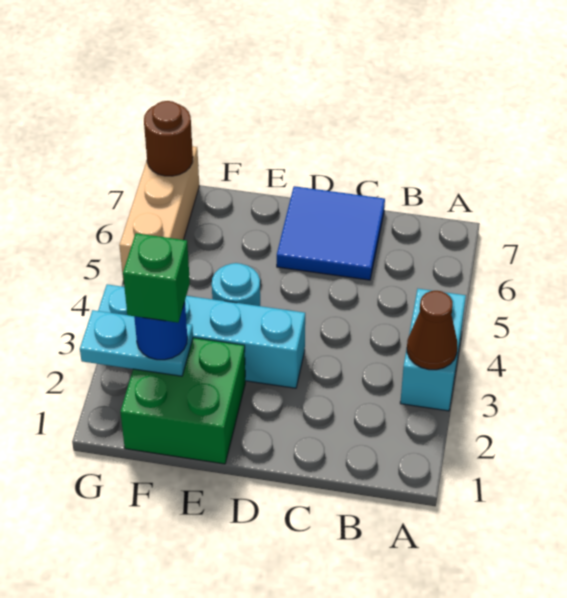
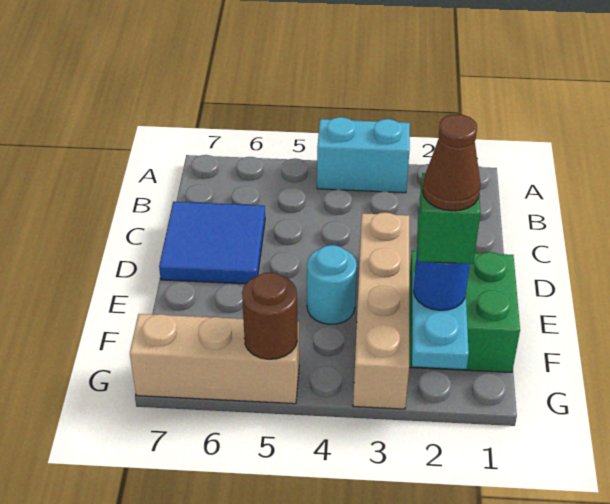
brown 1x1 cone [407,291,457,370] -> brown 1x1 cone moved to [422,114,481,211]
cyan 1x4 brick [98,284,305,388] -> tan 1x4 brick [353,212,409,409]
brown 1x1 round brick [144,101,193,176] -> brown 1x1 round brick moved to [242,272,297,359]

